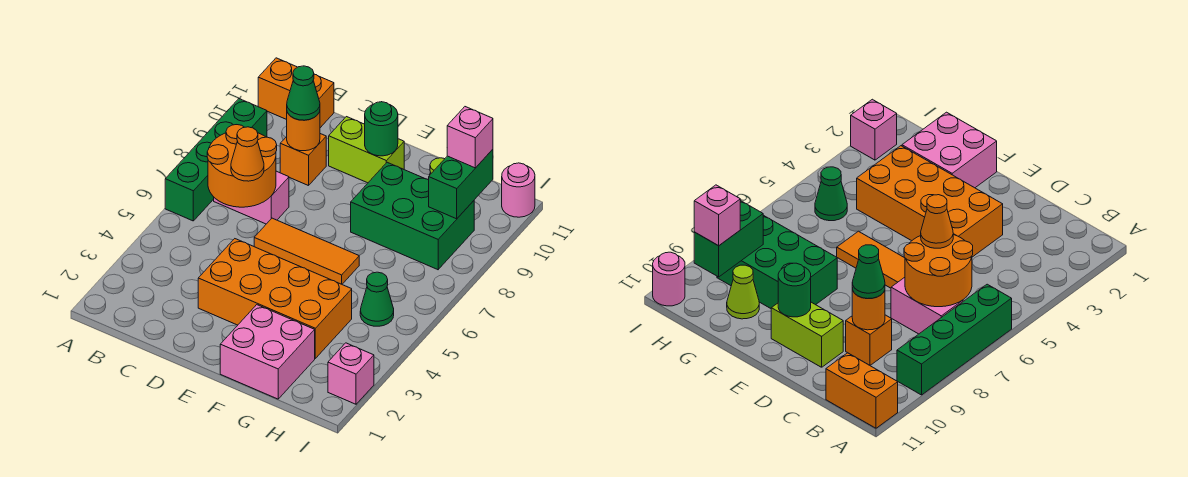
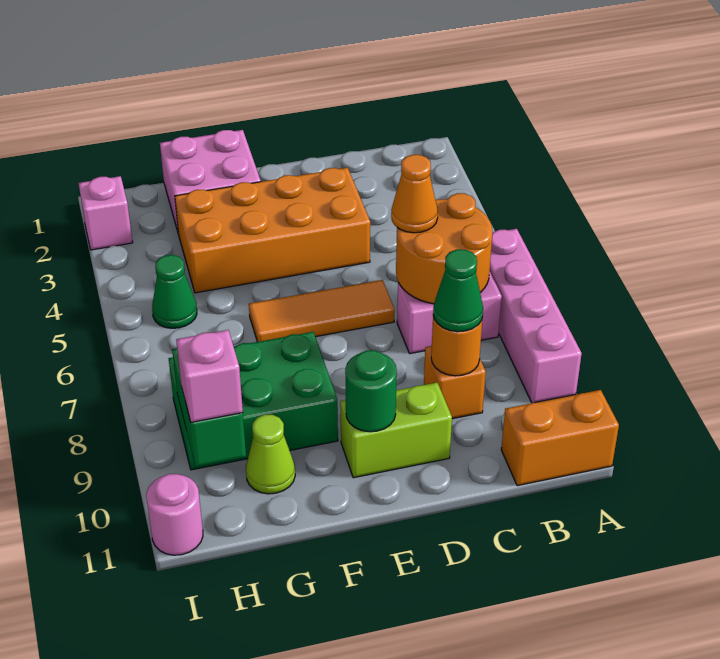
green 1x4 brick [165,99,267,221] -> pink 1x4 brick [490,229,582,403]

